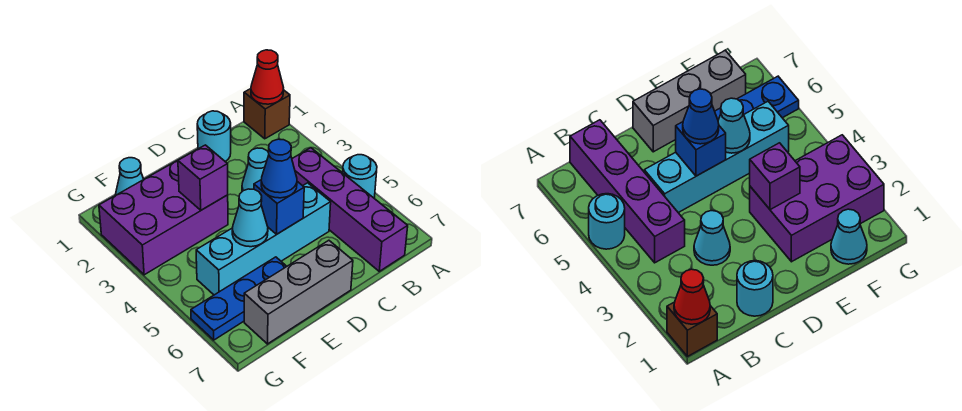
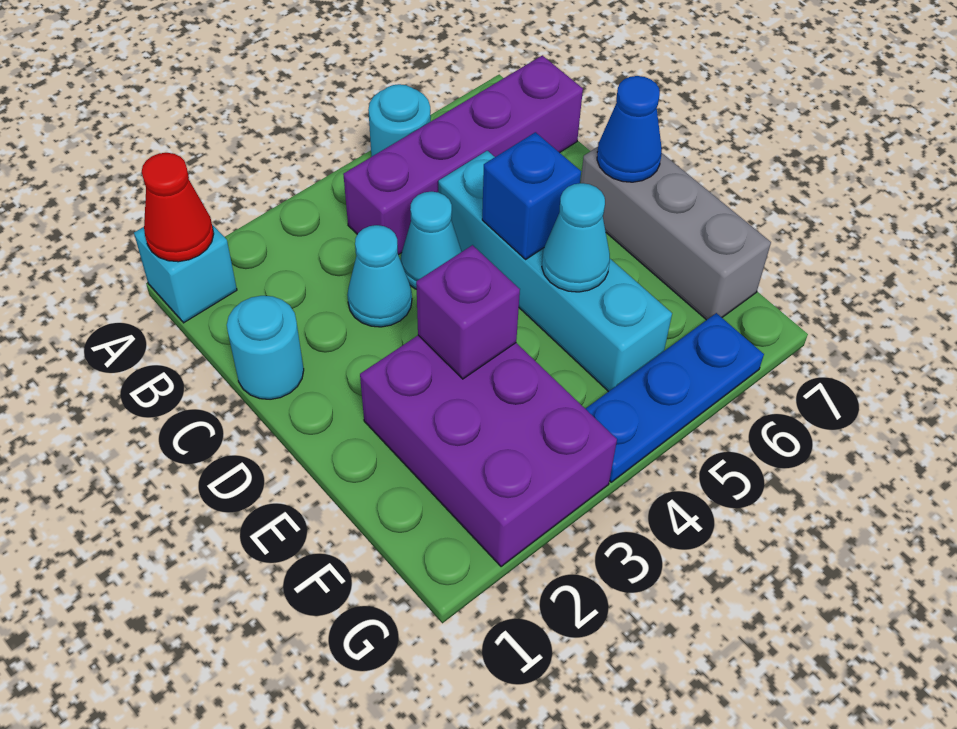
brown 1x1 brick [244,89,290,139] -> cyan 1x1 brick [134,225,237,323]
blue 1x1 cone [261,139,297,198] -> blue 1x1 cone moved to [597,76,662,182]
blue 1x3 plate [191,257,287,340] -> blue 1x3 plate turned to [586,313,764,482]
cyan 1x1 cone [115,158,144,196] -> cyan 1x1 cone moved to [400,192,461,289]

